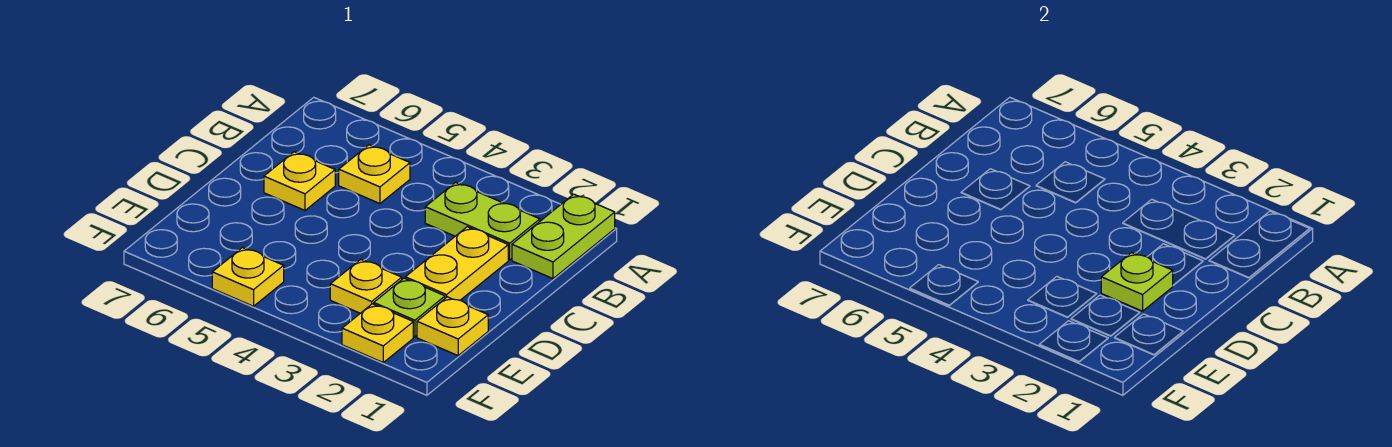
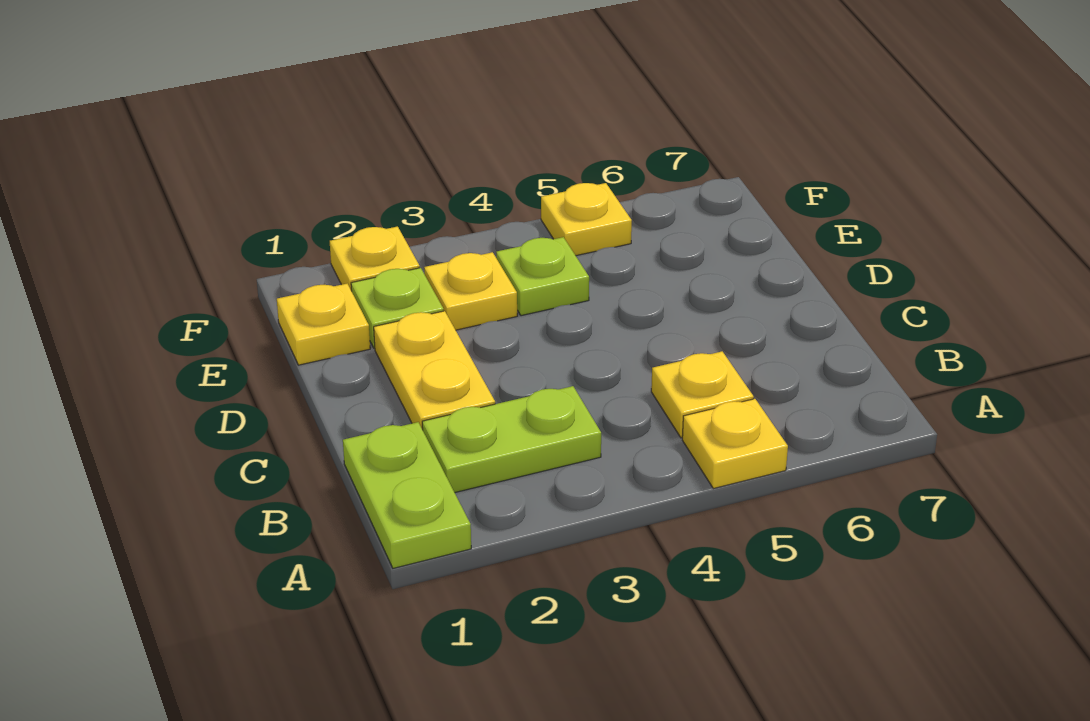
yellow 1x1 plate [264,152,335,210] -> yellow 1x1 plate moved to [682,399,788,489]
lime 1x1 plate [1101,253,1173,311] -> lime 1x1 plate moved to [496,237,589,316]

